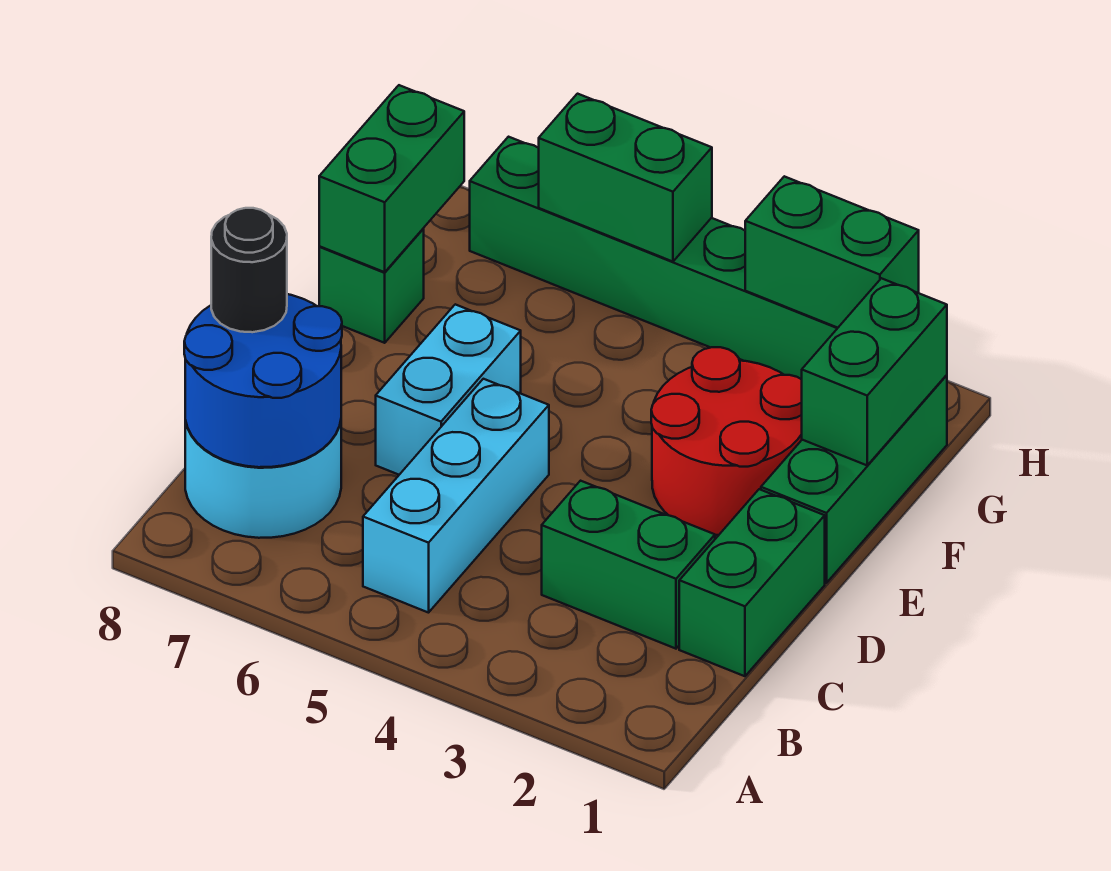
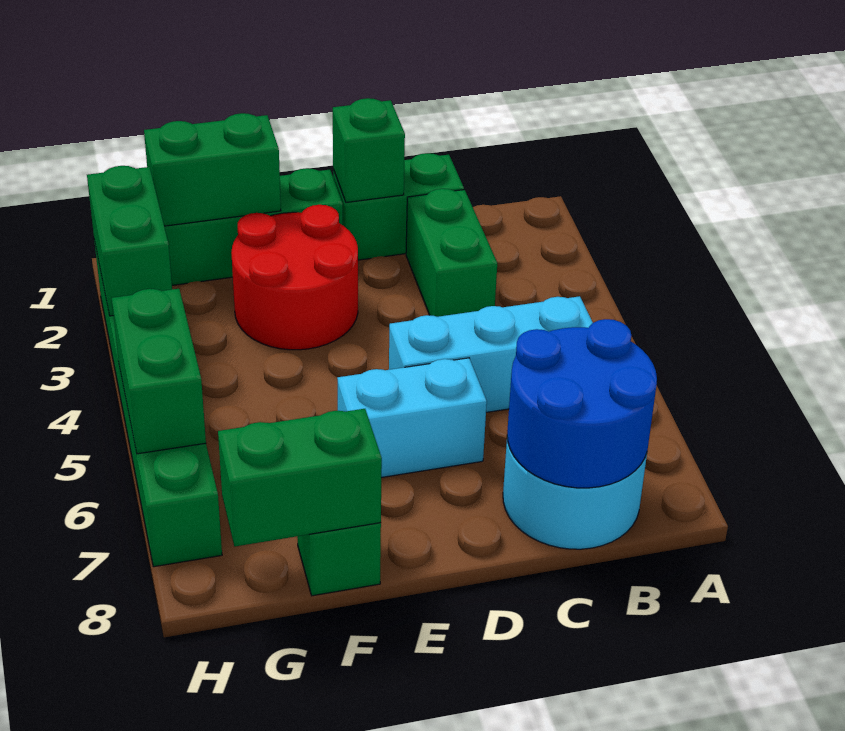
black 1x1 round brick [211,208,287,332] -> none
none -> green 1x1 brick [333,98,405,202]

